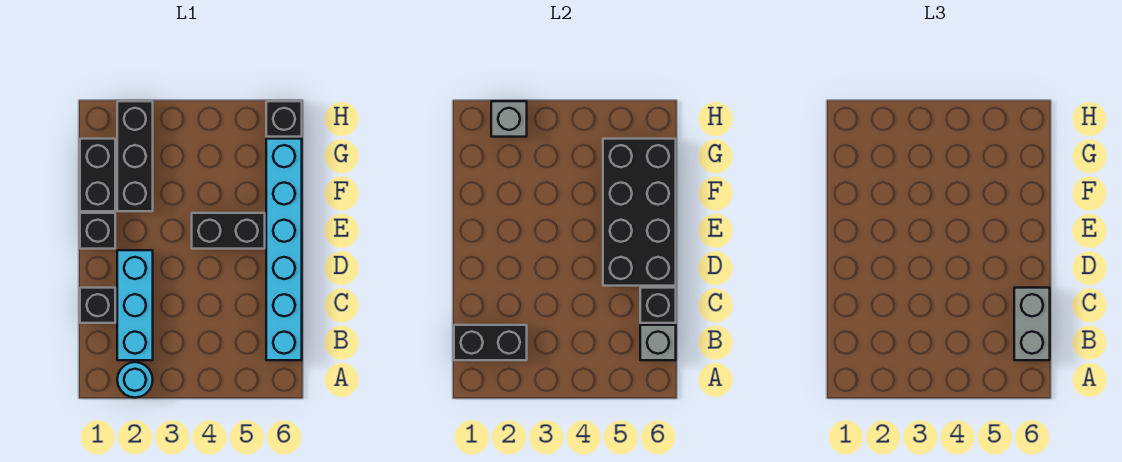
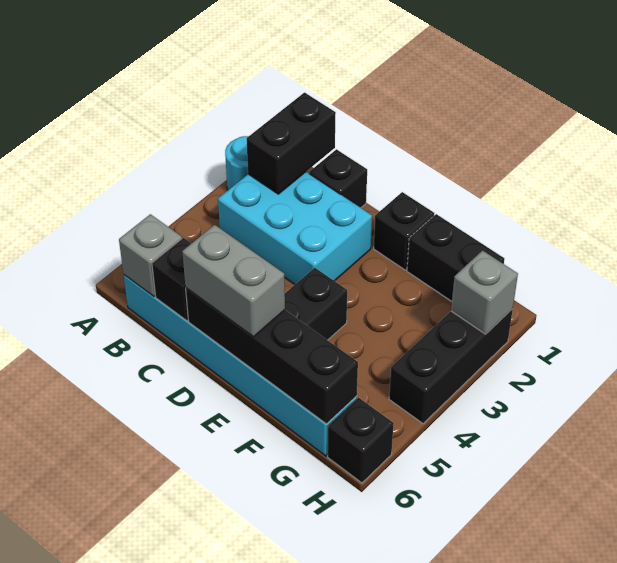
cyan 1x3 brick [117,250,153,360] -> cyan 2x3 brick [218,172,372,284]
grey 1x2 brick [1014,288,1050,360] -> grey 1x2 brick moved to [182,225,285,337]
black 2x4 brick [603,139,676,286] -> black 1x4 brick [186,288,358,424]
black 1x3 brick [117,101,153,211] -> black 1x3 brick turned to [389,309,513,424]

